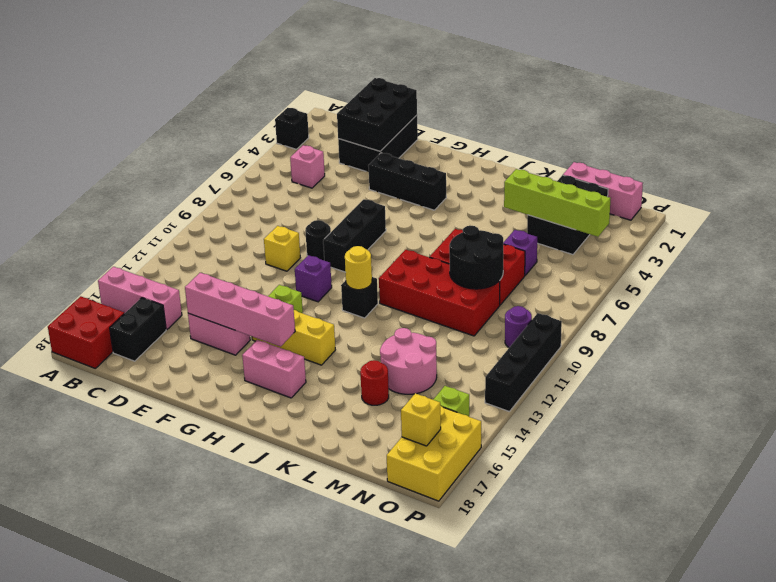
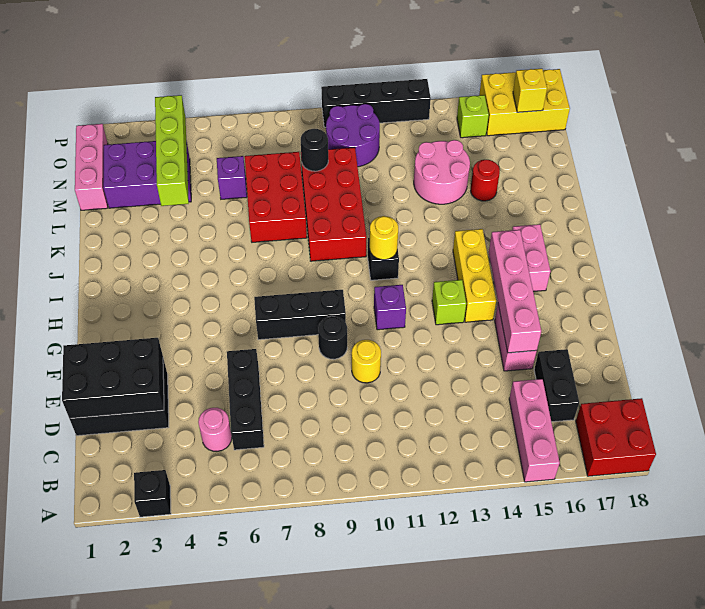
pink 1x1 brick [290,145,325,188] -> pink 1x1 round brick [198,408,232,451]
black 1x2 brick [110,298,166,361] -> black 1x2 brick turned to [534,349,579,422]
yellow 1x1 brick [264,226,300,271] -> yellow 1x1 round brick [352,340,381,383]
black 1x3 brick [368,153,446,210] -> black 1x3 brick moved to [227,349,264,450]
black 2x2 round brick [449,226,503,289] -> black 1x1 round brick [301,129,328,171]
black 2x3 brick [527,175,608,255] -> purple 2x3 brick [103,140,191,208]
purple 1x1 round brick [505,306,532,348] -> purple 2x2 round brick [326,104,380,167]

